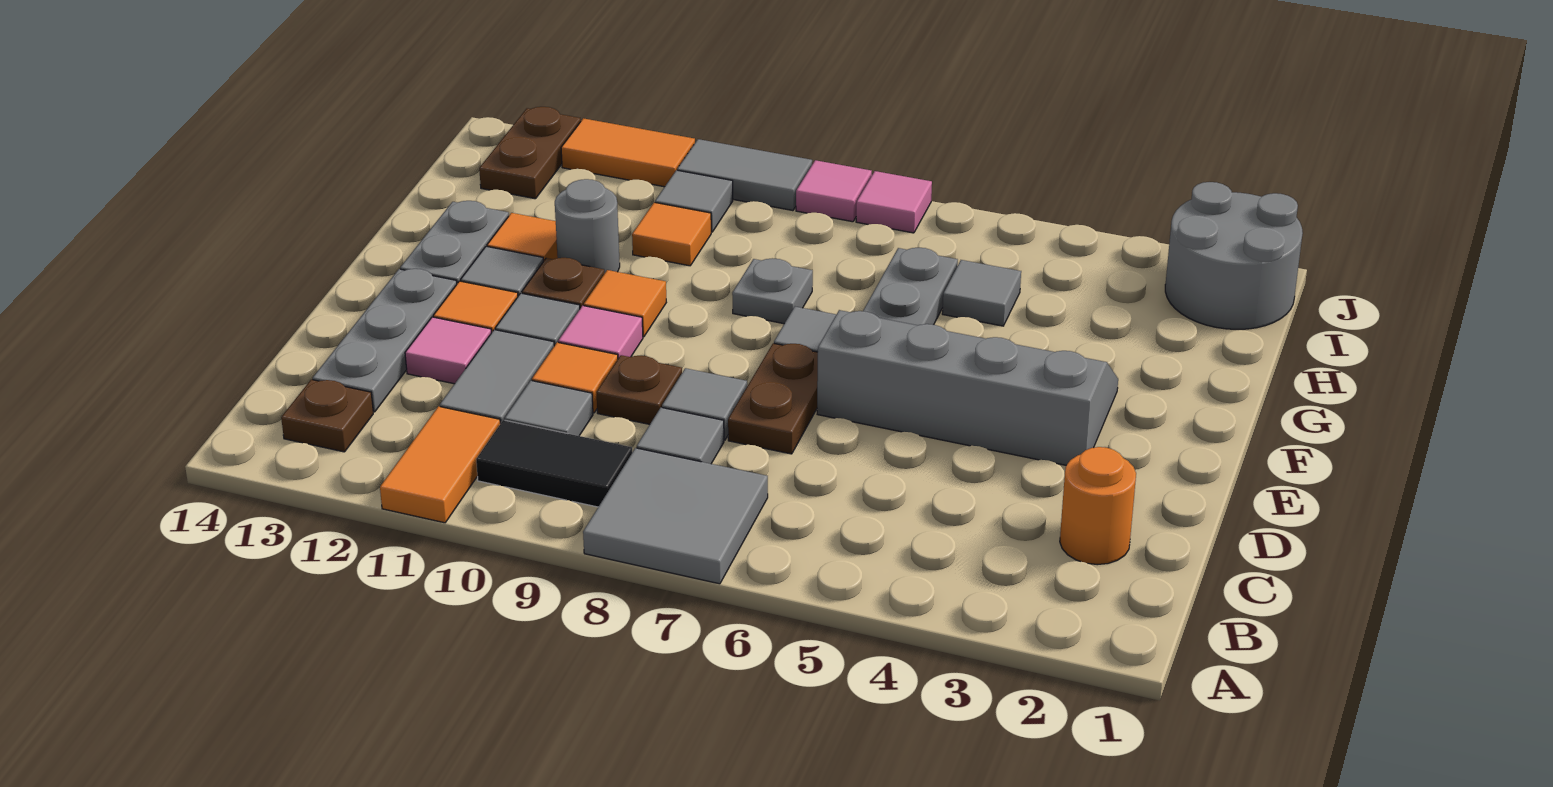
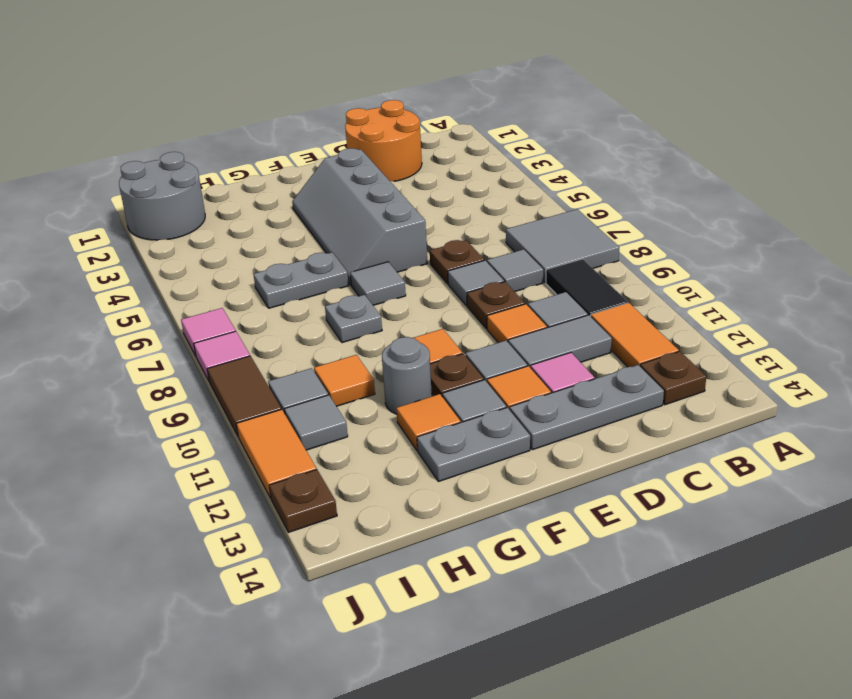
orange 1x2 tile [380,406,500,523] -> orange 1x2 tile turned to [591,303,679,367]
orange 1x1 round brick [1060,447,1136,565] -> orange 2x2 round brick [345,100,422,182]
brown 1x2 plate [728,343,818,454] -> brown 1x1 plate [430,240,484,284]
pink 1x1 tile [558,306,643,358] -> none
grey 1x1 tile [942,260,1021,326] -> grey 1x1 tile moved to [284,395,348,450]
brown 1x2 plate [479,107,581,199] -> brown 1x1 plate [269,469,337,533]
grey 1x2 tile [677,139,812,211] -> brown 1x2 tile [207,356,281,436]

